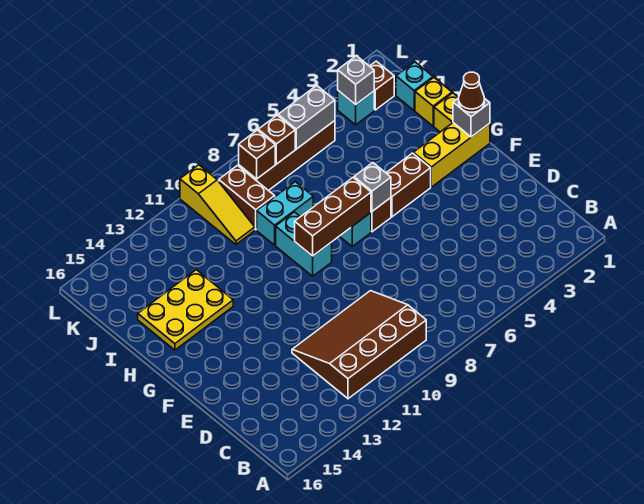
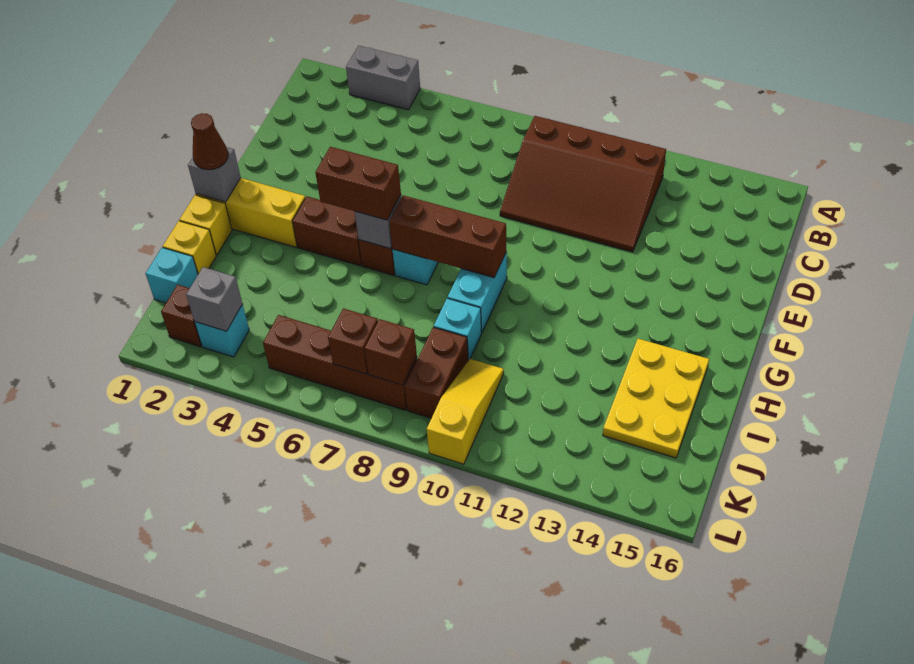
none -> brown 1x2 brick [315,147,401,220]
yellow 2x3 plate [138,270,233,350] -> yellow 2x3 plate turned to [603,339,709,458]
cyan 1x2 brick [257,182,313,245] -> cyan 1x1 brick [434,298,482,360]
grey 1x2 brick [278,86,335,149] -> grey 1x2 brick moved to [346,46,420,110]

